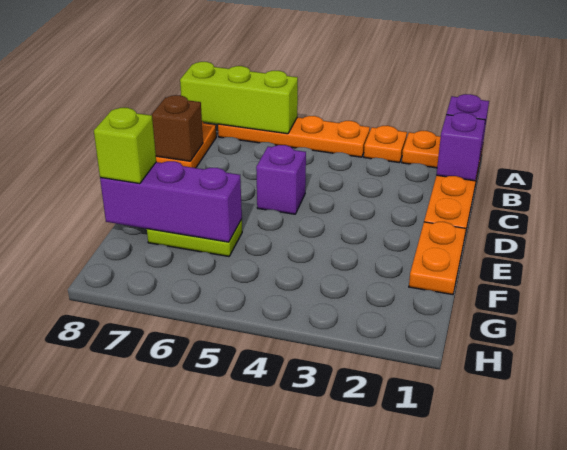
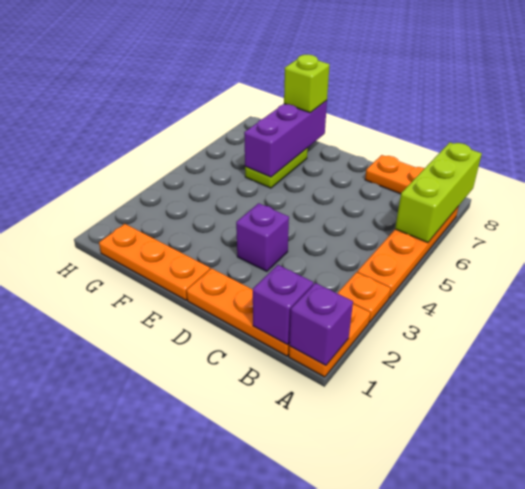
brown 1x1 brick [152,95,203,161] -> none
purple 1x1 brick [256,145,306,214] -> purple 1x1 brick moved to [236,203,289,271]
orange 1x2 plate [409,222,466,295] -> orange 1x3 plate [99,224,210,300]

